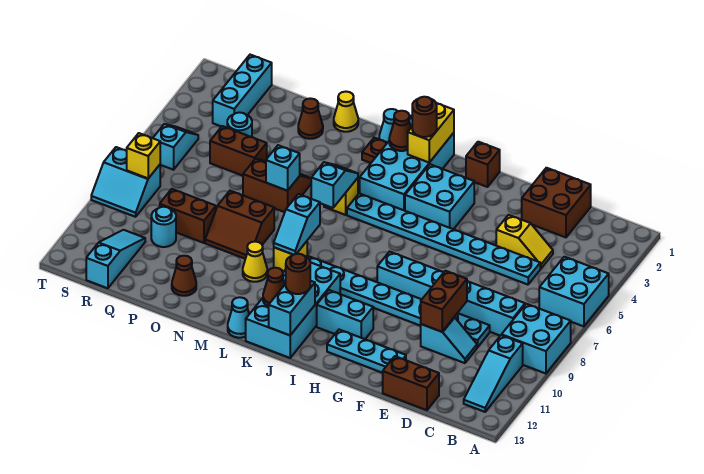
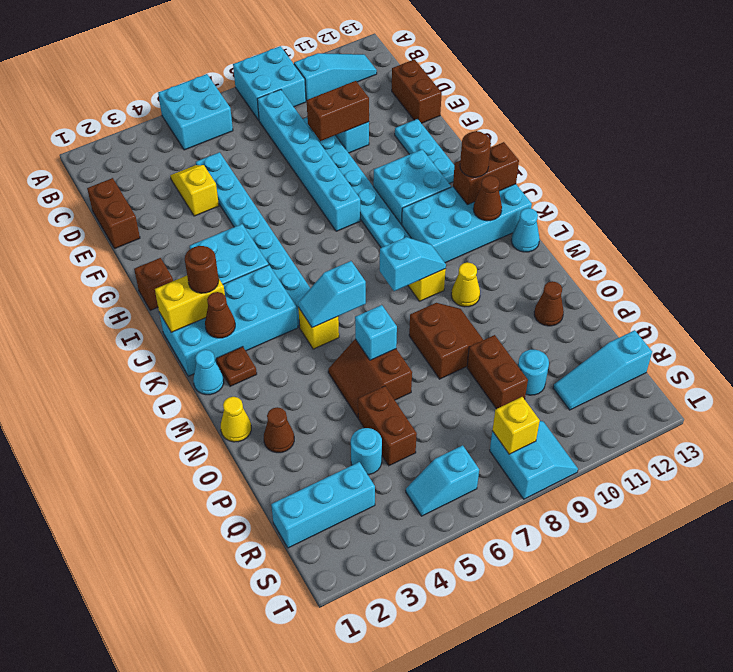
brown 2x2 brick [522,168,591,237] -> brown 1x2 brick [87,178,140,248]
cyan 1x2 brick [317,290,373,339] -> cyan 2x2 brick [373,149,451,225]
cyan 1x2 brick [269,281,315,335] -> brown 1x2 brick [453,142,519,205]

